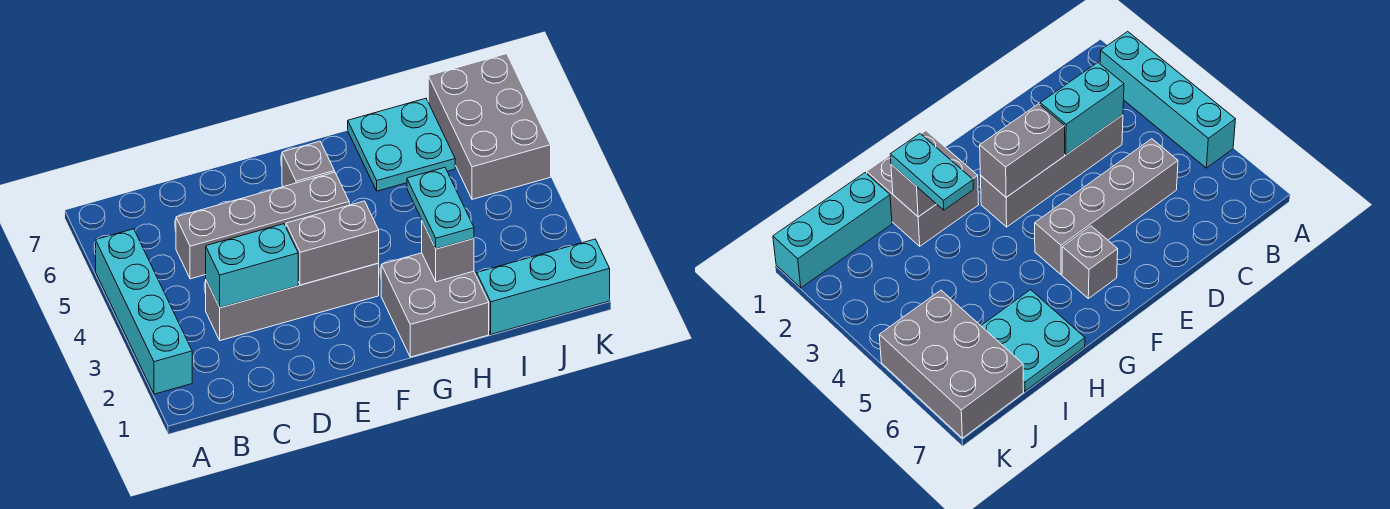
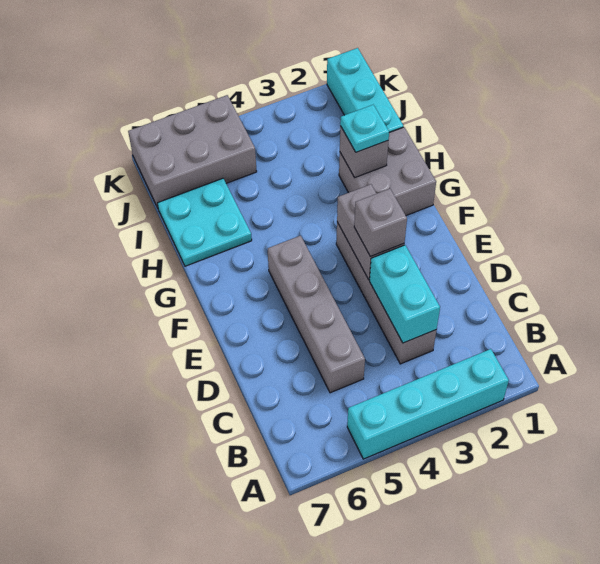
grey 1x1 brick [282,141,334,187] -> grey 1x1 brick moved to [354,189,407,256]
cyan 1x2 plate [407,167,474,249] -> cyan 1x1 plate [340,105,389,152]

